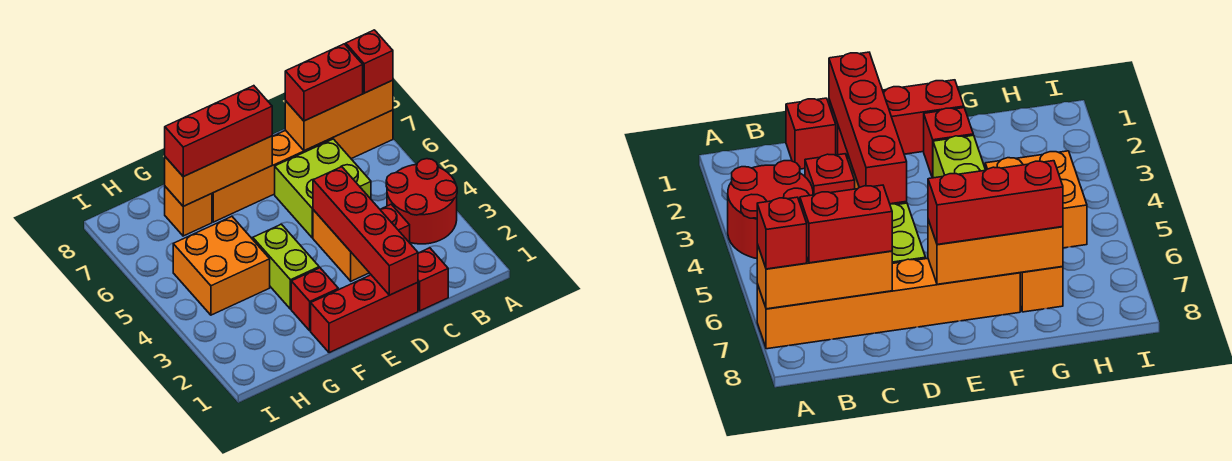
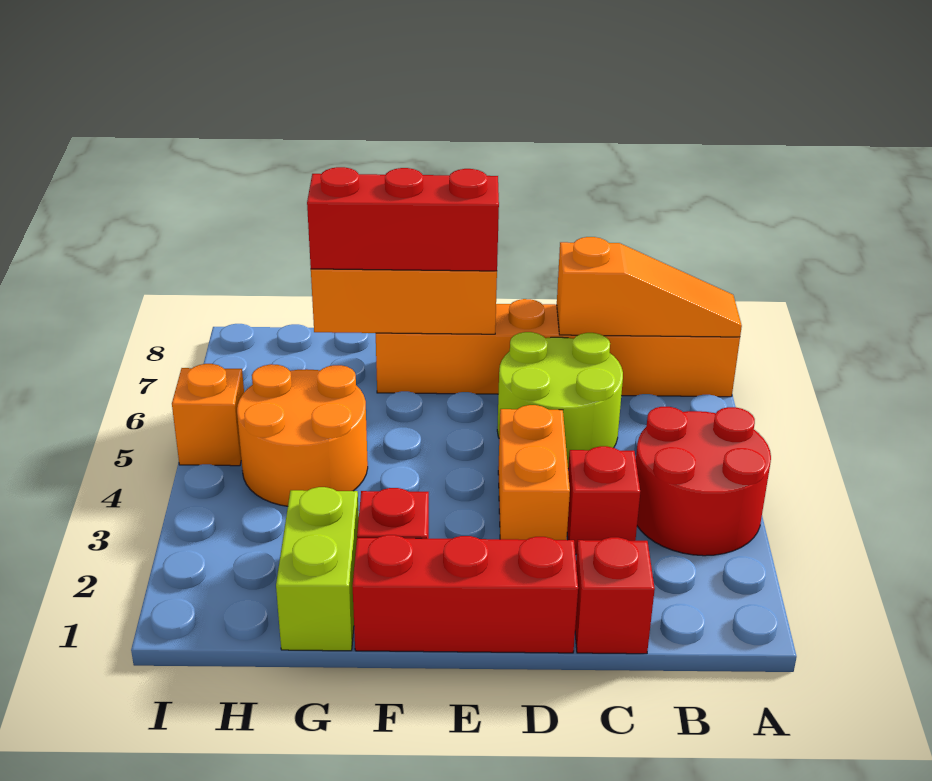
orange 1x3 brick [285,80,393,151] -> orange 1x3 slope [557,237,742,337]
red 1x1 brick [346,30,393,93] -> none
red 1x2 brick [285,44,363,121] -> none
lime 2x2 brick [275,139,371,238] -> lime 2x2 round brick [497,332,623,467]
red 1x4 brick [313,167,418,295] -> none
lime 1x2 brick [253,224,319,309] -> lime 1x2 brick moved to [276,487,359,651]
orange 2x2 brick [173,217,270,315] -> orange 2x2 round brick [237,364,368,506]
orange 1x1 brick [165,187,212,236] -> orange 1x1 brick moved to [172,364,244,466]

